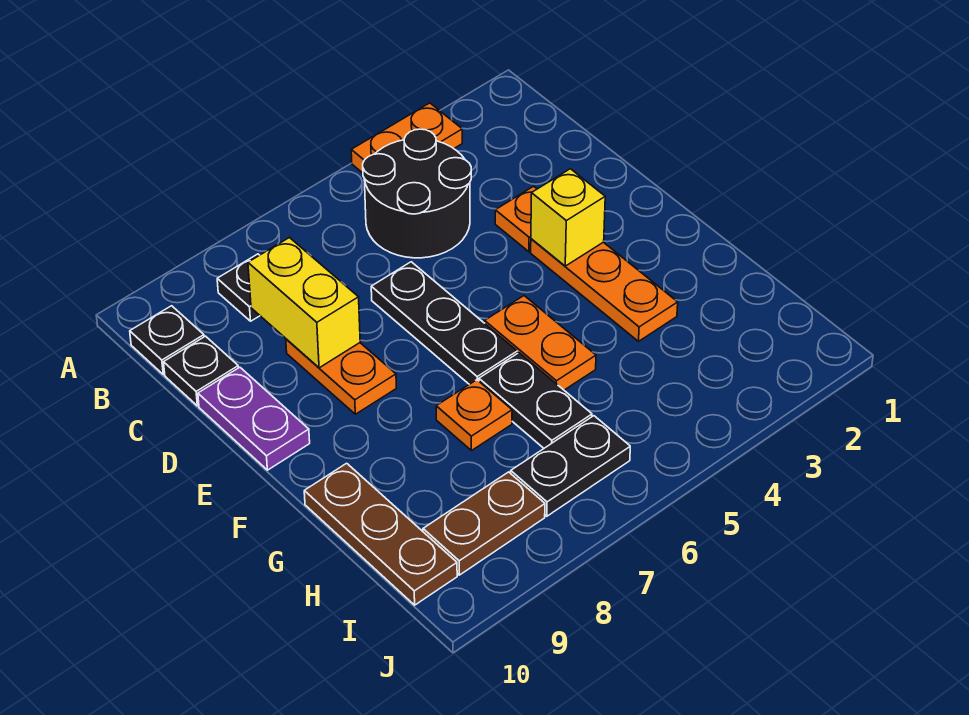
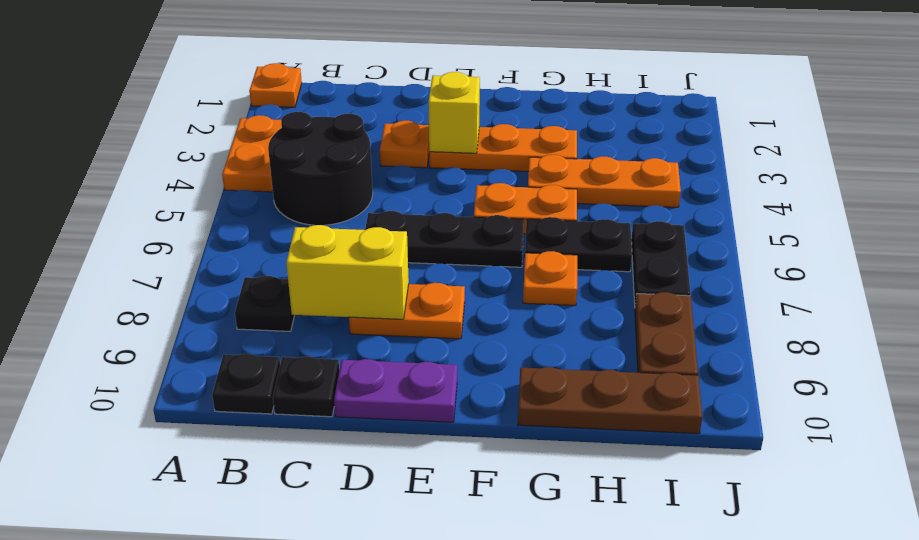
none -> orange 1x1 plate [249,63,302,107]
none -> orange 1x3 plate [528,155,681,207]

